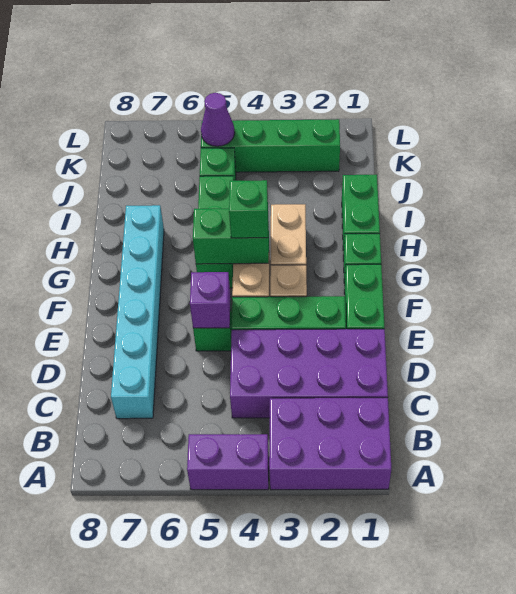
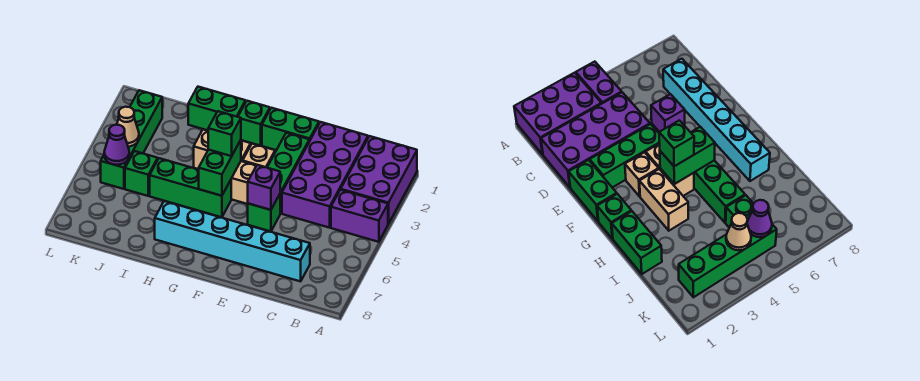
purple 1x2 brick [187,434,269,490] -> purple 1x2 brick turned to [331,190,388,242]
none -> tan 1x1 cone [117,107,139,147]

